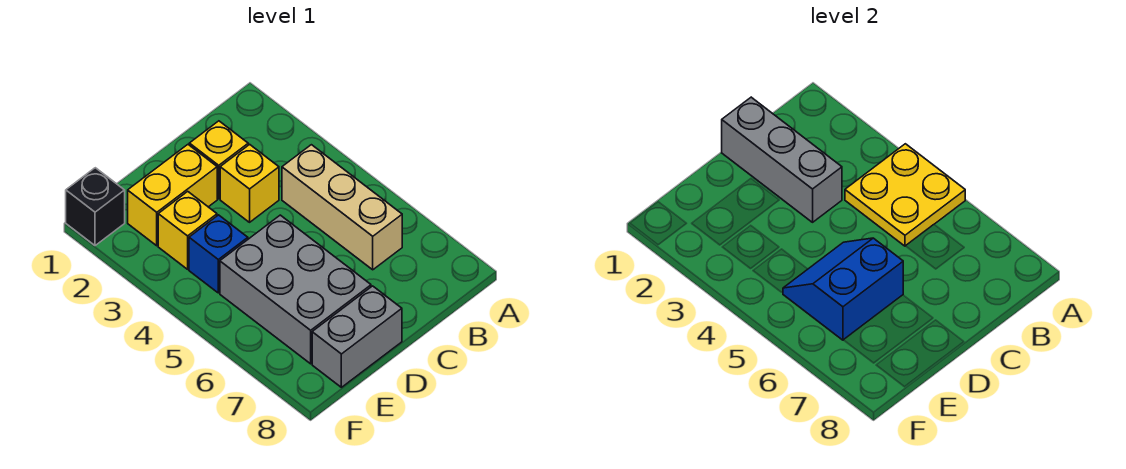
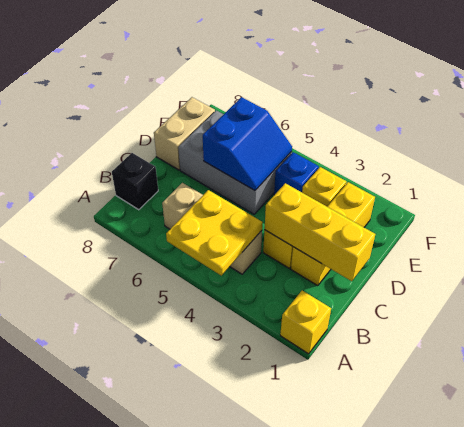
none -> yellow 1x1 brick [280,291,331,354]
grey 1x3 brick [722,97,842,222] -> yellow 1x3 brick [265,183,375,281]
grey 1x2 brick [312,286,402,387] -> tan 1x2 brick [154,97,215,170]
black 1x1 brick [66,168,125,246] -> black 1x1 brick moved to [112,153,158,210]

